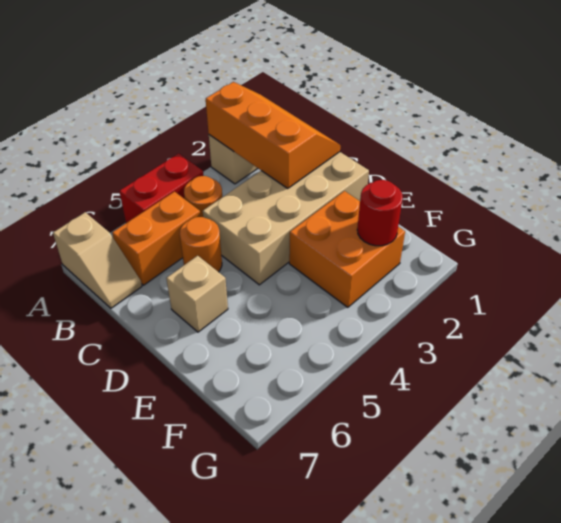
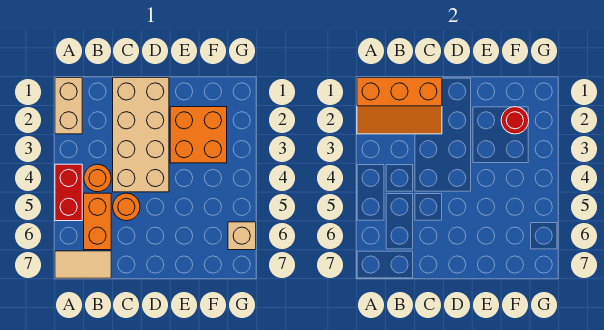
orange 2x3 slope [206,82,340,188] -> orange 2x3 slope turned to [357,78,442,134]
tan 1x2 slope [53,212,142,308] -> tan 1x2 tile [55,251,111,278]
tan 1x1 brick [166,256,228,332] -> tan 1x1 brick moved to [228,222,256,250]

